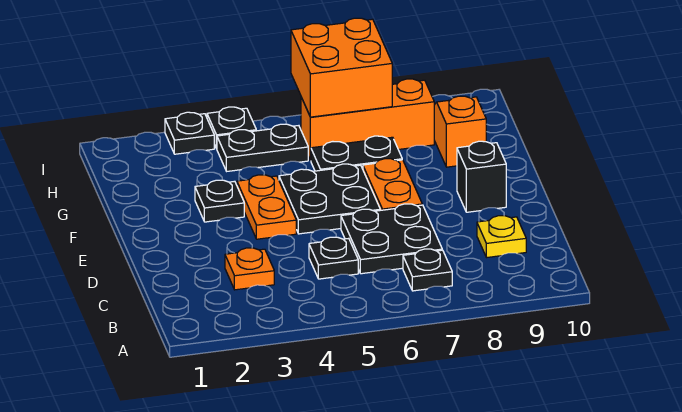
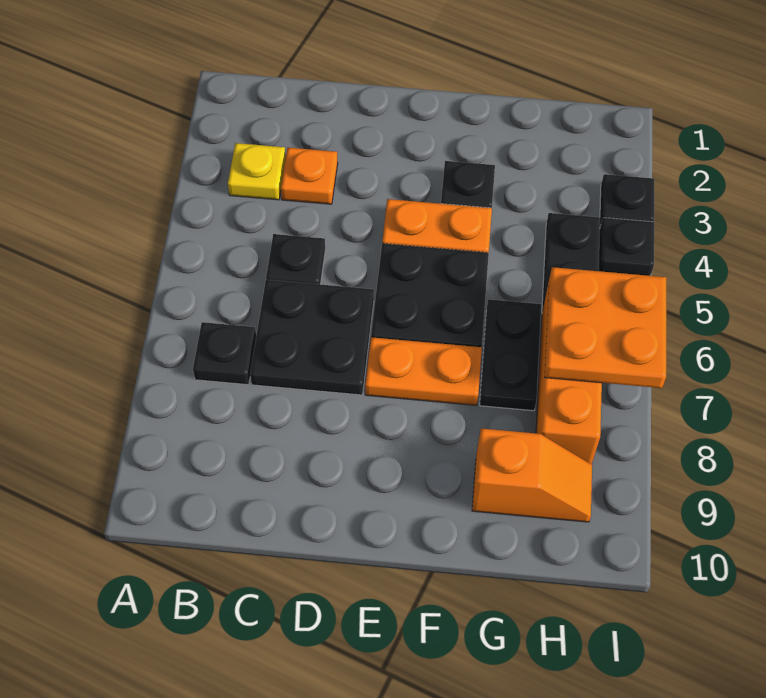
yellow 1x1 plate [477,216,526,258] -> yellow 1x1 plate moved to [228,143,286,200]
black 1x1 brick [457,141,506,212] -> none
orange 2x2 brick [291,18,392,117] -> orange 2x2 plate [545,267,666,388]

